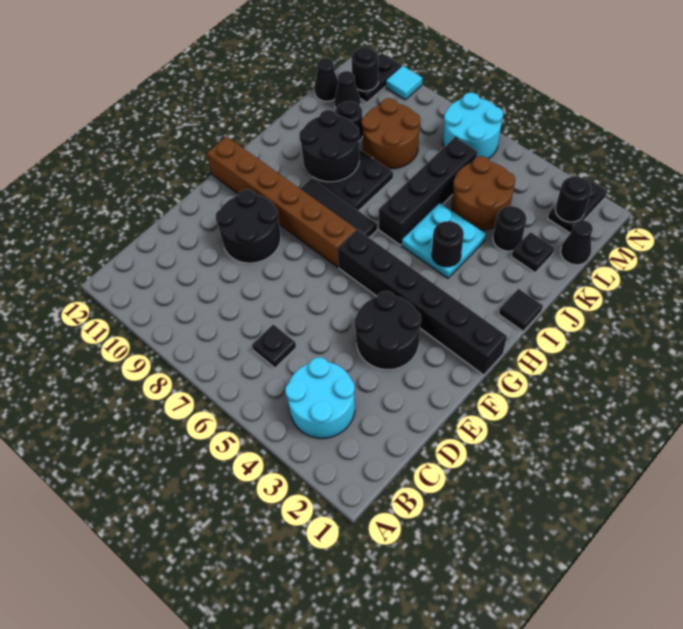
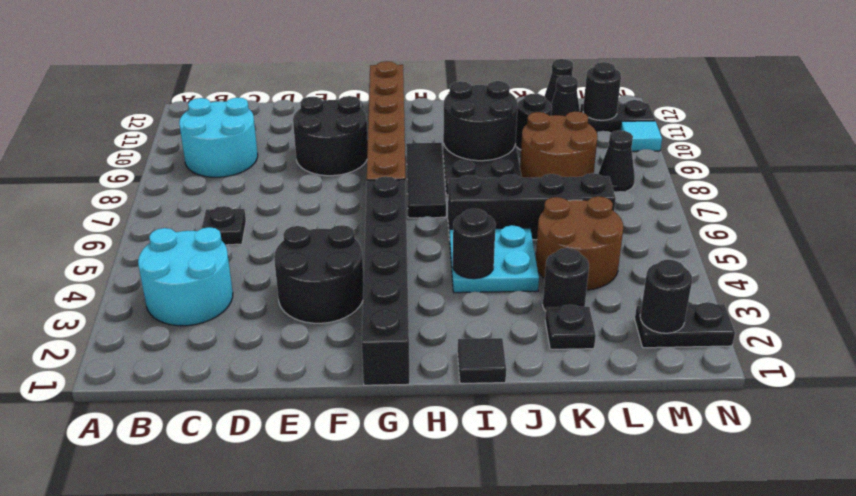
black 1x1 cone [561,220,593,265] -> black 1x1 cone moved to [598,130,635,192]
cyan 2x2 round brick [443,93,503,159] -> cyan 2x2 round brick moved to [179,98,258,177]

